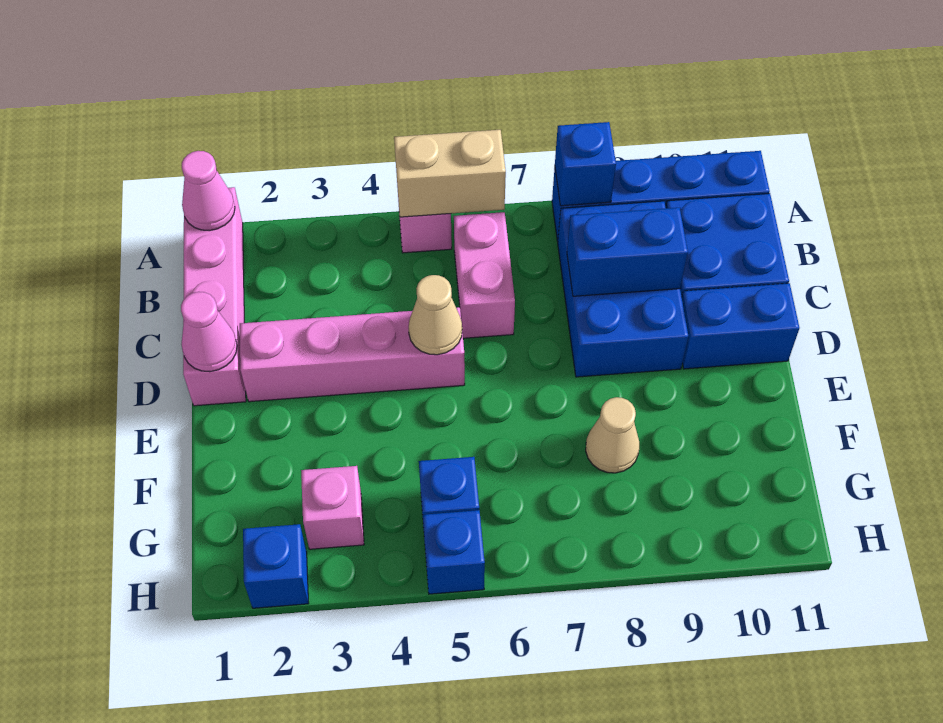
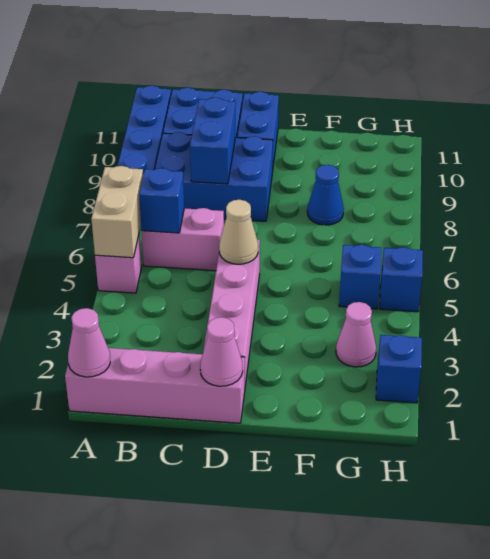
blue 1x1 brick [555,122,616,206] -> blue 1x1 brick moved to [139,168,184,233]
tan 1x1 cone [586,397,639,473] -> blue 1x1 cone [307,165,344,225]
pink 1x1 brick [301,466,364,549] -> pink 1x1 cone [336,302,376,367]

